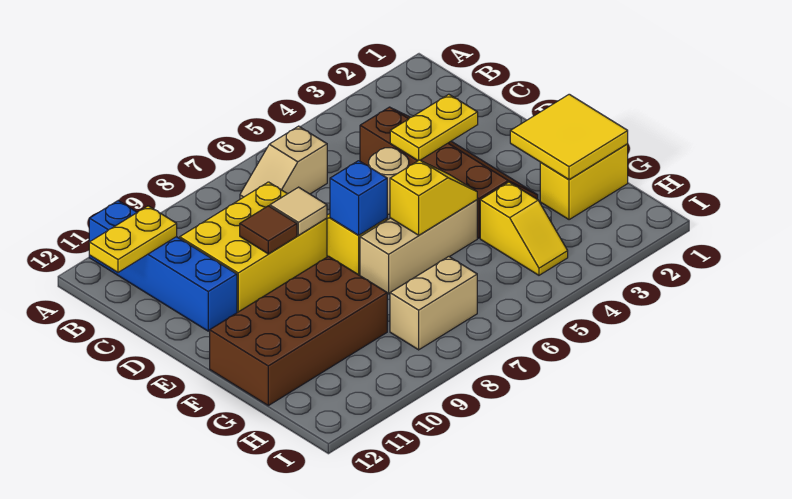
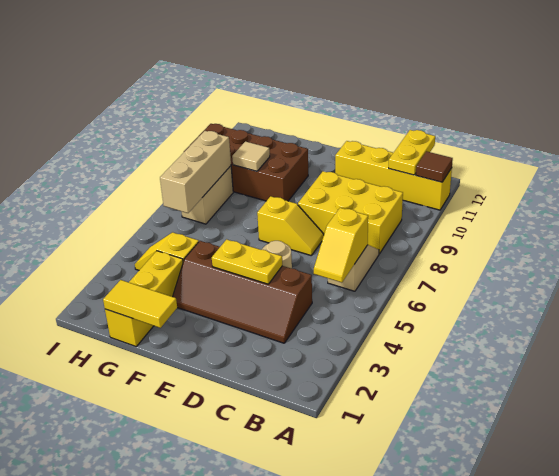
blue 1x4 brick [89,201,237,331] -> yellow 1x4 brick [335,141,452,210]
yellow 2x3 brick [180,182,327,312] -> yellow 2x3 brick turned to [298,171,403,254]
yellow 1x2 plate [390,94,478,161] -> yellow 1x2 plate turned to [212,239,282,284]
tan 1x1 tile [270,187,327,235] -> tan 1x1 tile moved to [232,141,270,171]
brown 1x1 tile [240,206,297,254] -> brown 1x1 tile moved to [416,151,453,182]
blue 1x1 brick [330,161,387,235] -> none
yellow 2x2 tile [510,94,628,180] -> yellow 1x2 tile [103,280,177,328]
tan 1x3 brick [360,200,477,294] -> tan 1x3 brick moved to [160,131,231,213]
yellow 1x2 slope [390,160,477,235] -> yellow 1x2 slope moved to [314,208,368,282]
brown 2x4 brick [210,256,387,406] -> brown 2x4 brick turned to [184,124,308,201]
yellow 1x2 brick [540,144,628,220] -> yellow 1x3 brick [105,251,183,346]

